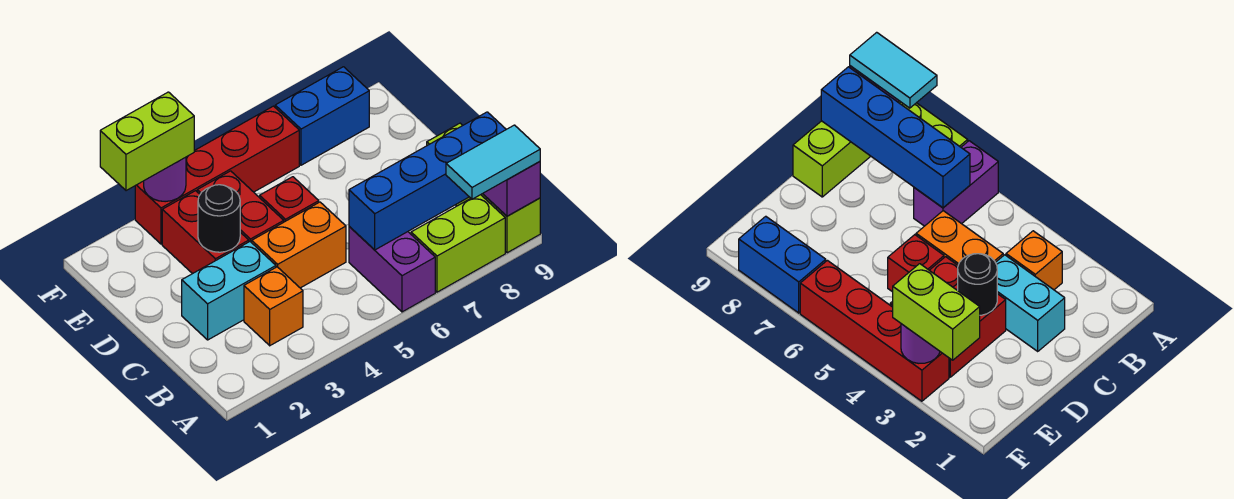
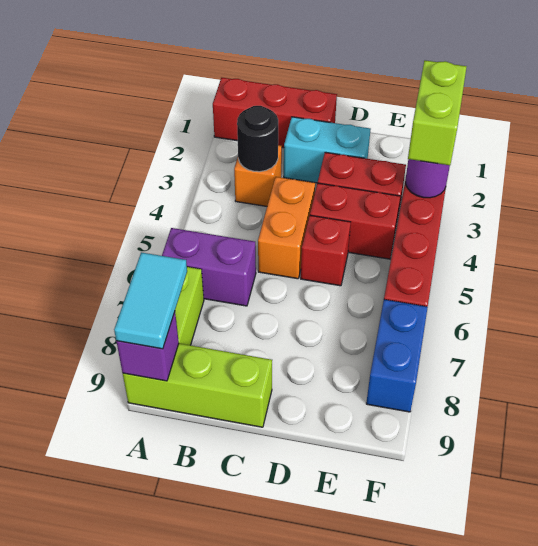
none -> red 1x3 brick [213,78,337,148]
blue 1x4 brick [349,112,506,250] -> none
cyan 1x2 brick [182,242,276,340] -> cyan 1x2 brick turned to [284,117,370,183]
black 1x1 round brick [198,185,240,252] -> black 1x1 round brick moved to [237,106,278,172]

